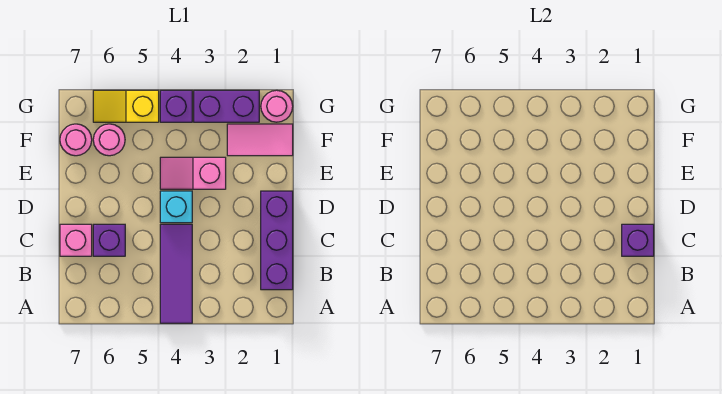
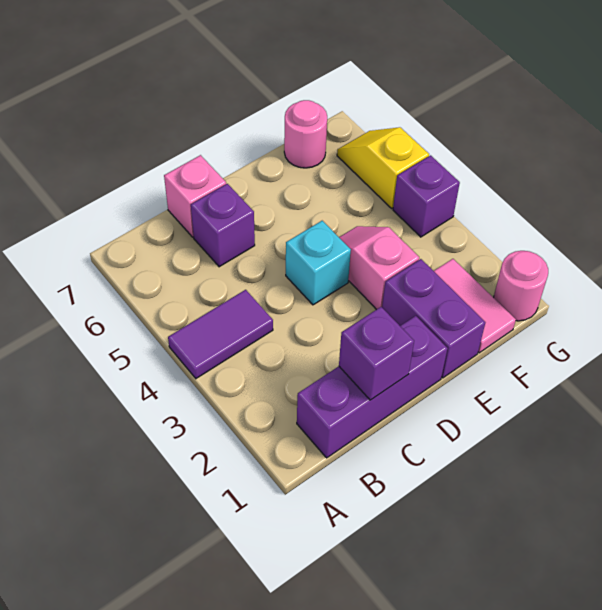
purple 1x3 tile [160,224,192,323] -> purple 1x2 tile [168,290,273,378]
pink 1x1 round brick [93,124,125,156] -> none
purple 1x2 brick [194,90,259,122] -> purple 1x2 brick moved to [382,259,485,378]

